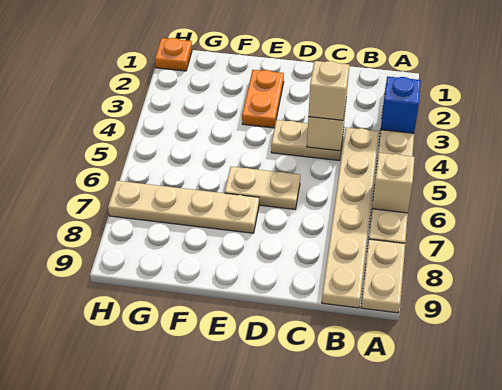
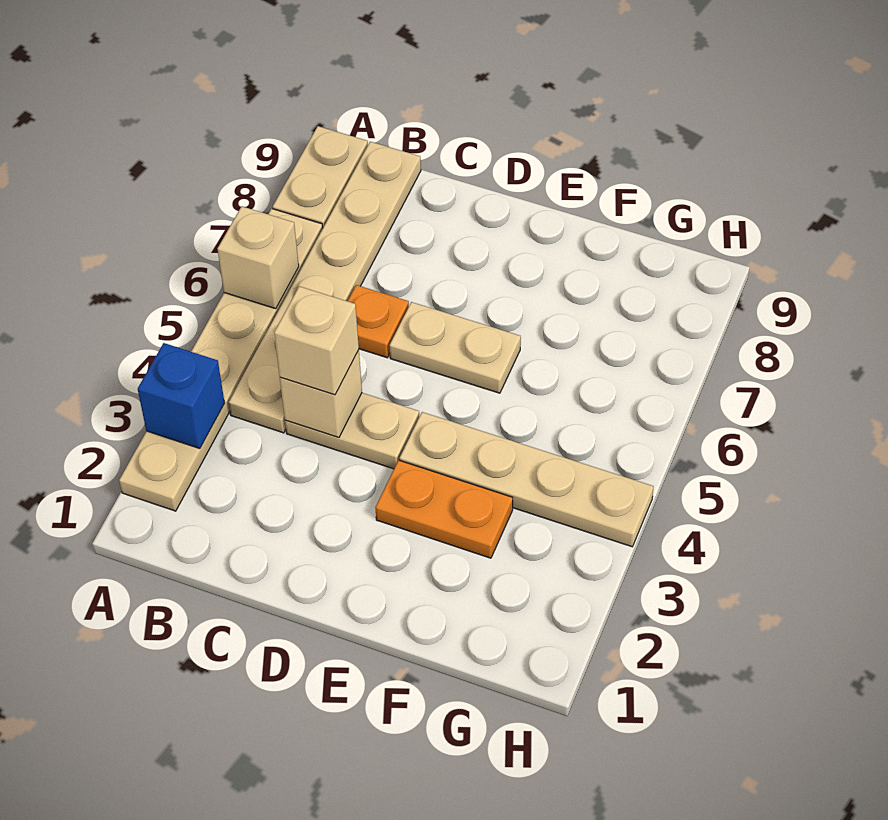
orange 1x2 plate [242,70,284,128] -> orange 1x2 plate turned to [375,460,513,558]
tan 1x4 plate [108,181,259,233] -> tan 1x4 plate moved to [400,412,654,547]
orange 1x1 plate [155,38,192,71] -> orange 1x1 plate moved to [348,285,409,358]

